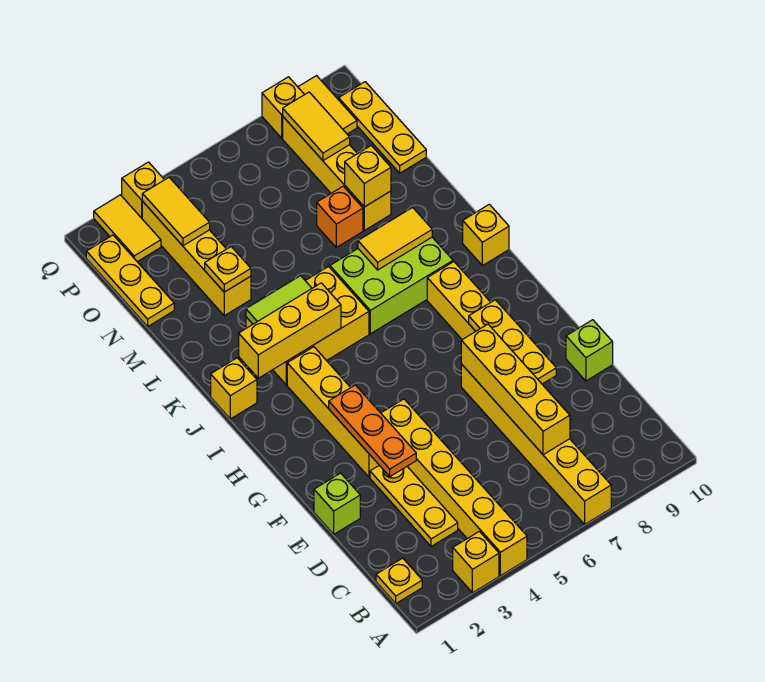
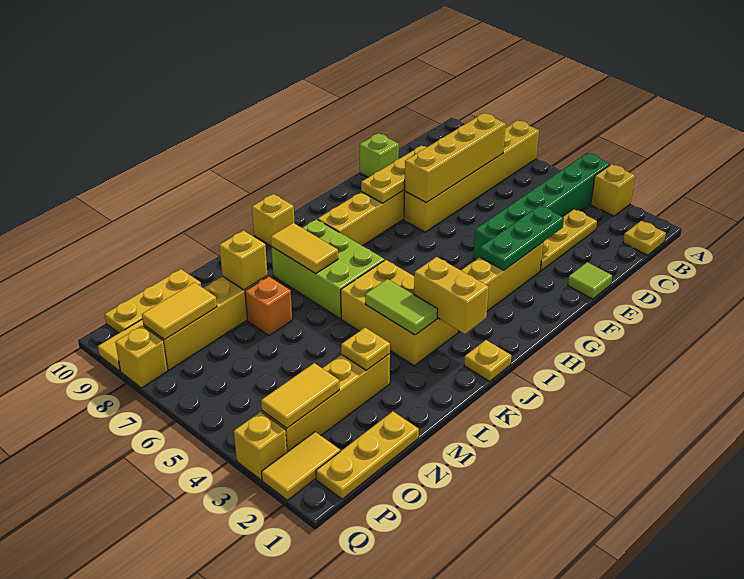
yellow 1x6 brick [381,399,527,576] -> green 1x6 brick [473,153,610,260]
lime 1x1 brick [314,473,360,534] -> lime 1x1 tile [568,262,612,299]
orange 1x3 plate [329,385,416,476] -> green 1x3 plate [479,205,564,270]
yellow 1x1 brick [211,358,257,419] -> yellow 1x1 plate [464,340,511,381]
yellow 1x3 brick [239,283,341,378] -> yellow 1x2 brick [414,257,489,334]

